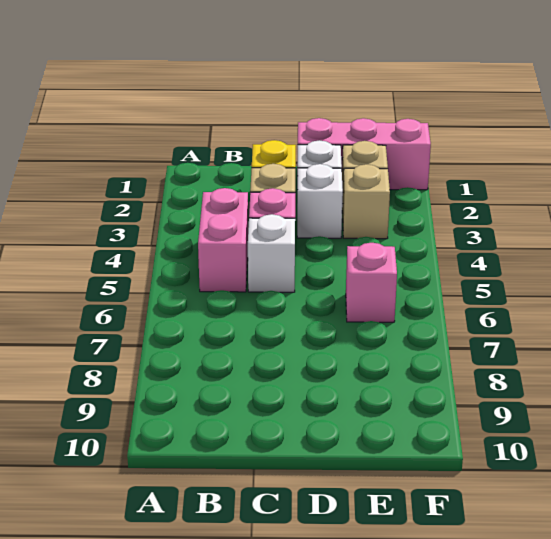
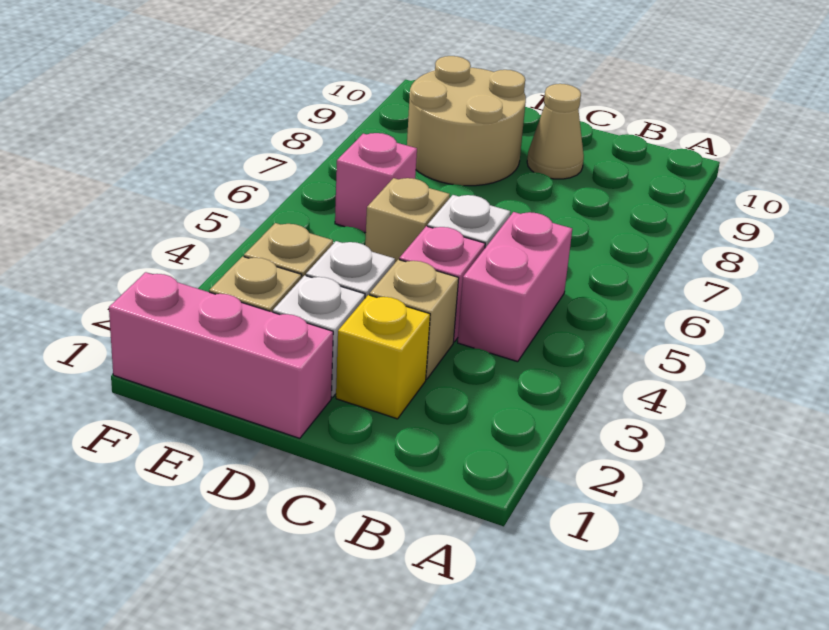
none -> tan 1x1 cone [527,84,584,179]
none -> tan 1x1 brick [365,178,450,262]
none -> tan 2x2 round brick [407,56,526,186]

